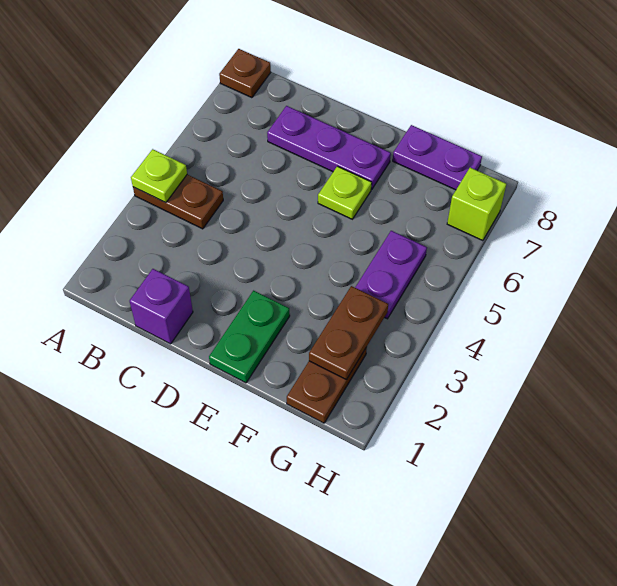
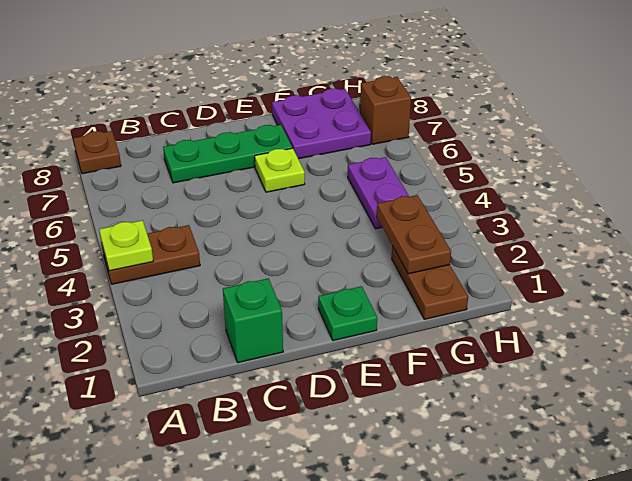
purple 1x1 brick [130,269,193,344] -> green 1x1 brick [223,278,283,363]
purple 1x3 plate [267,106,391,189] -> green 1x3 plate [163,125,292,183]
green 1x2 plate [209,291,290,383] -> green 1x1 plate [318,286,377,341]
purple 1x2 plate [393,125,482,190] -> purple 2x2 plate [272,89,371,159]
lime 1x1 brick [447,168,506,241] -> brown 1x1 brick [360,76,411,144]

